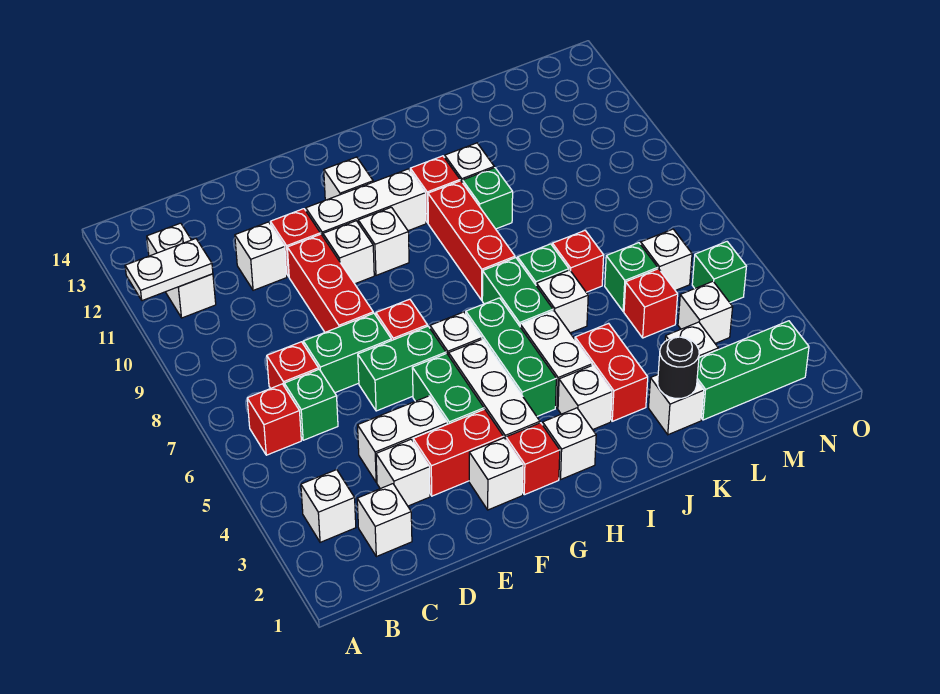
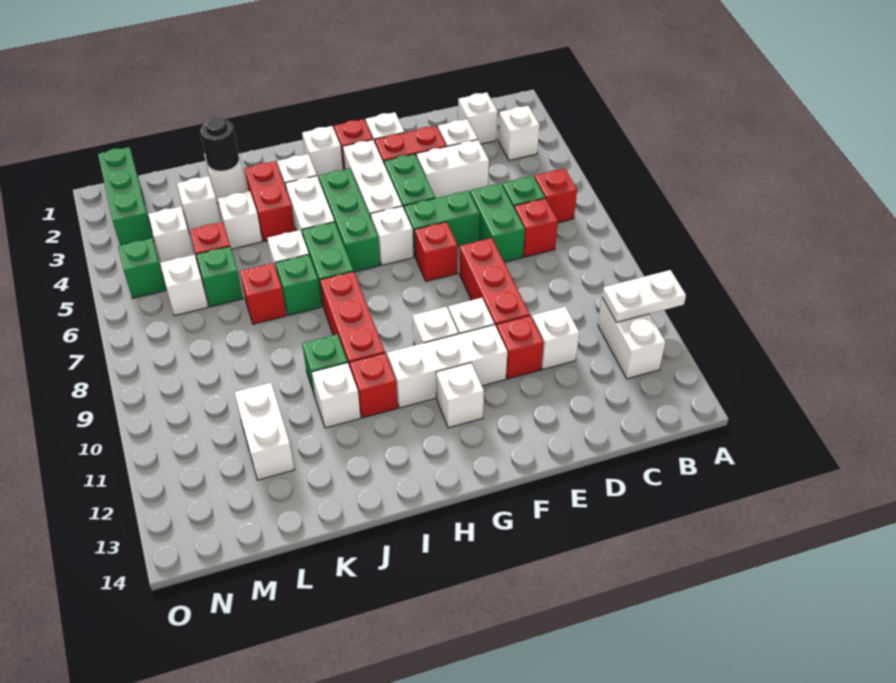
green 1x2 brick [303,313,391,393] -> green 1x2 brick turned to [470,183,525,262]
none -> white 1x1 brick [218,191,262,249]
green 1x3 brick [697,321,809,420] -> green 1x3 brick turned to [98,147,154,245]
none -> white 1x2 brick [234,383,295,480]

